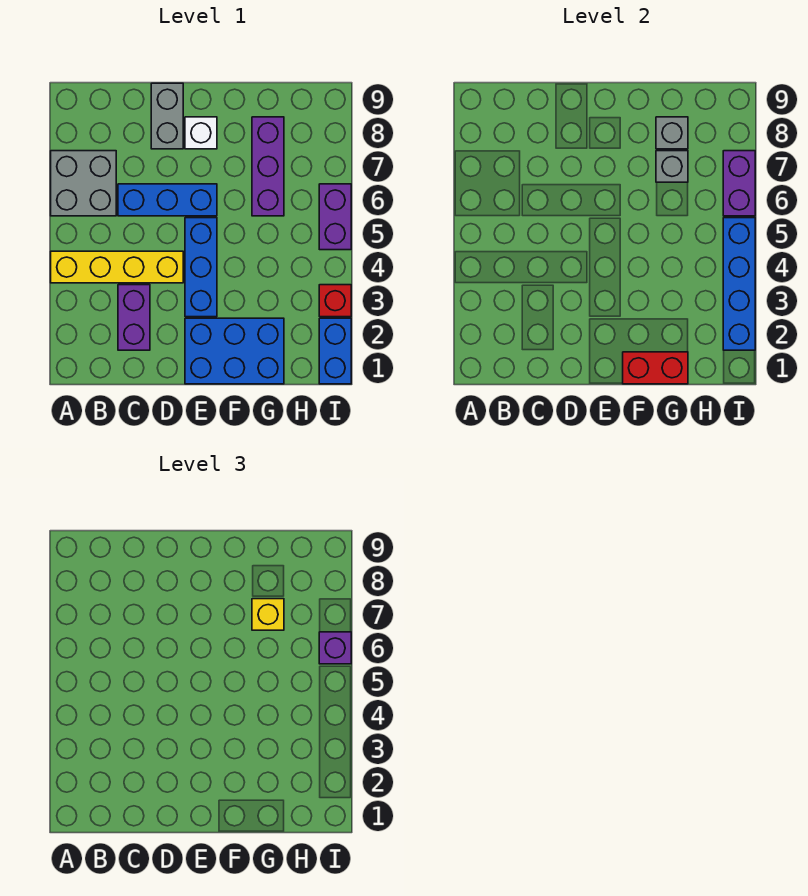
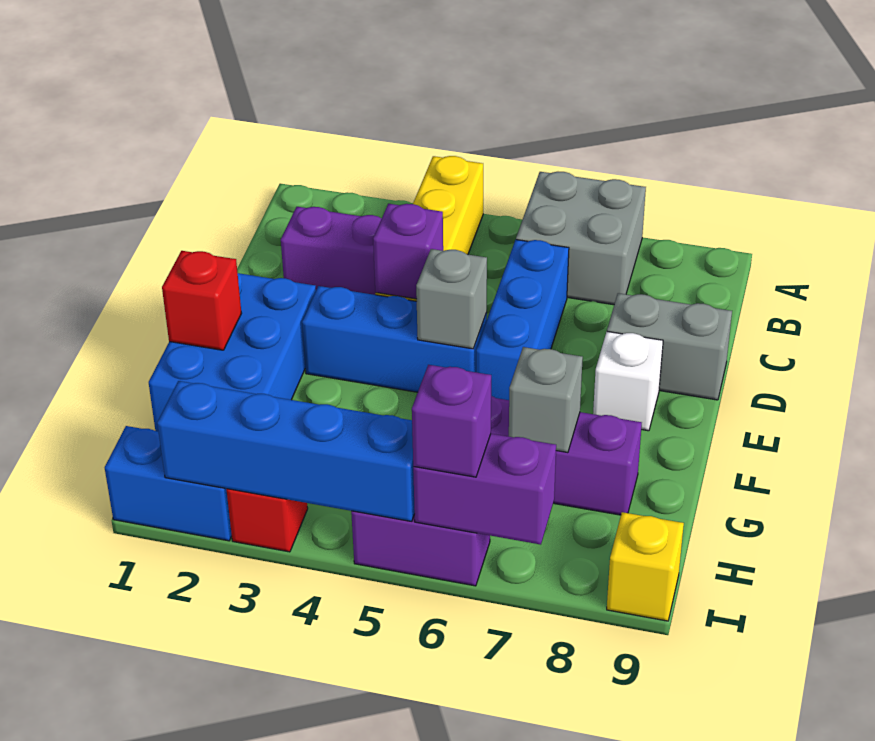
none -> purple 1x1 brick [373,204,443,299]
red 1x2 brick [623,352,688,384] -> red 1x1 brick [162,251,242,350]
yellow 1x1 brick [252,599,284,630] -> yellow 1x1 brick moved to [607,512,684,621]
grey 1x1 brick [656,117,688,149] -> grey 1x1 brick moved to [416,249,487,349]

